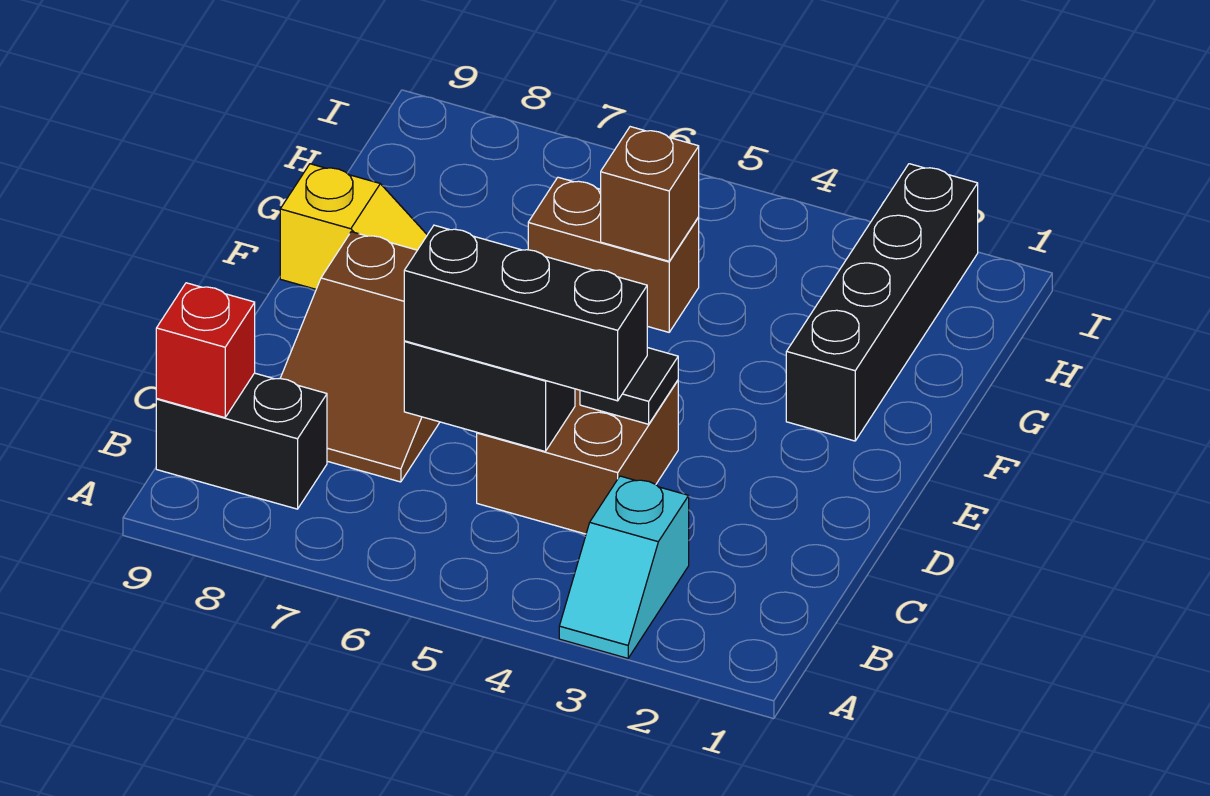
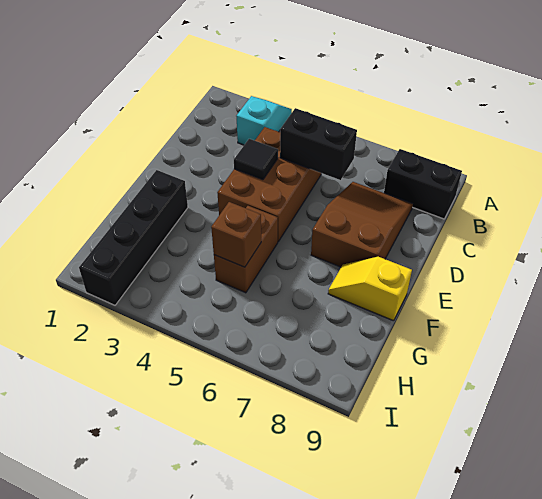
red 1x1 brick [156,283,255,418] -> none
brown 2x2 brick [477,380,678,534] -> brown 2x3 brick [217,127,321,242]
black 1x3 brick [404,225,647,401] -> none
brown 1x2 brick [528,177,699,332] -> brown 1x2 brick turned to [214,206,278,293]

